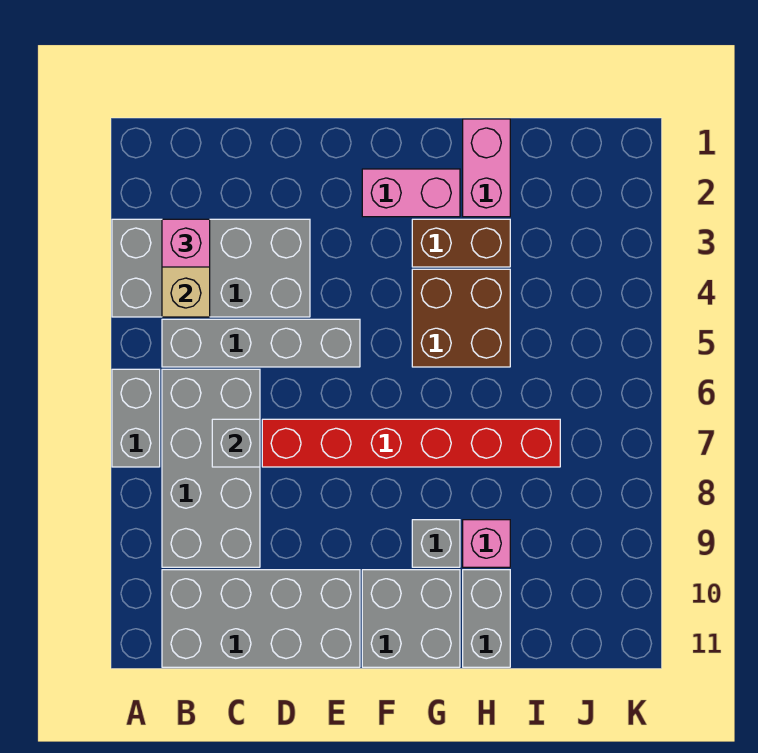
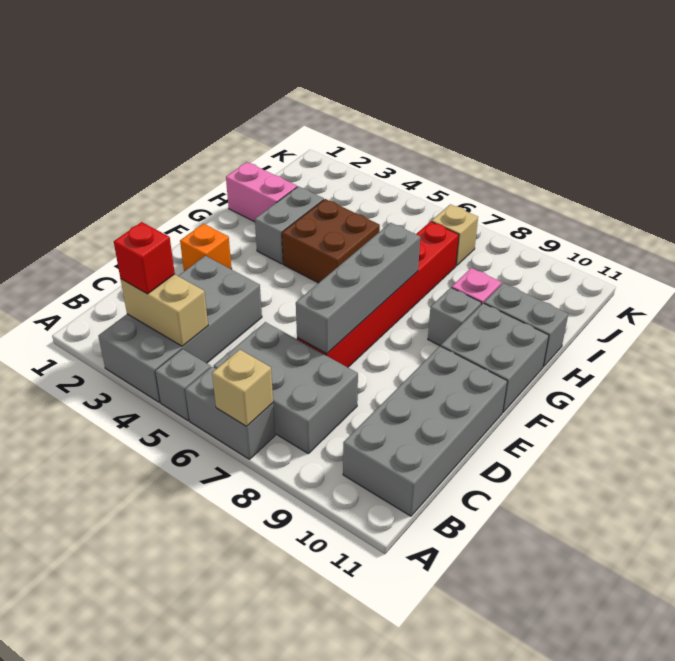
none -> tan 1x1 brick [212,350,273,426]
pink 1x1 brick [162,219,210,267] -> red 1x1 brick [114,222,175,294]
grey 1x4 brick [162,319,360,367] -> grey 1x4 brick moved to [296,223,420,354]
grey 2x4 brick [162,369,260,567] -> grey 2x3 brick [214,322,358,454]
grey 1x1 brick [212,419,260,467] -> grey 1x1 brick moved to [155,349,211,421]
none -> orange 1x1 brick [180,224,232,271]
pink 1x2 brick [362,169,460,217] -> none
brown 1x2 brick [412,219,510,267] -> grey 1x2 brick [255,186,324,264]
none -> tan 1x1 brick [432,204,478,266]

